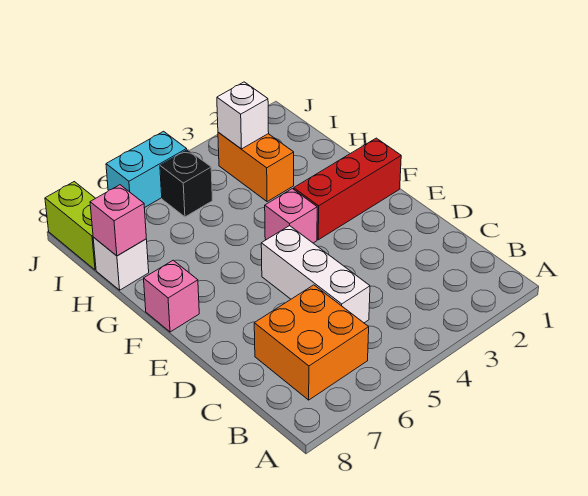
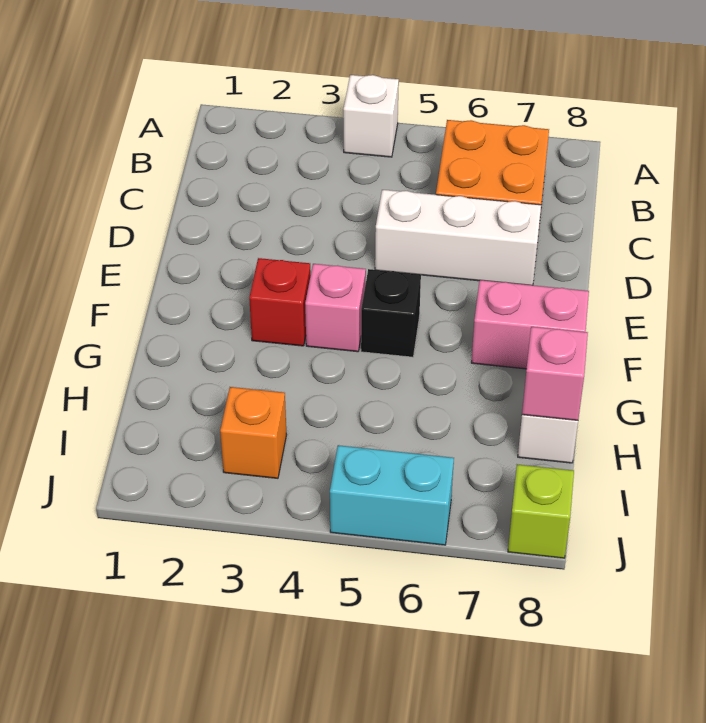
white 1x3 brick [261,226,370,323] -> white 1x3 brick turned to [375,190,541,285]
red 1x3 brick [294,138,401,240] -> red 1x1 brick [249,258,311,346]
pink 1x1 brick [144,260,199,332] -> pink 1x2 brick [471,280,589,369]
orange 1x2 brick [218,132,294,202] -> orange 1x1 brick [220,387,286,478]
white 1x1 brick [217,82,269,149] -> white 1x1 brick moved to [343,75,399,157]
black 1x1 brick [160,150,212,217] -> black 1x1 brick moved to [361,269,421,357]
lime 1x2 brick [45,182,96,270] -> lime 1x1 brick [508,464,574,558]

